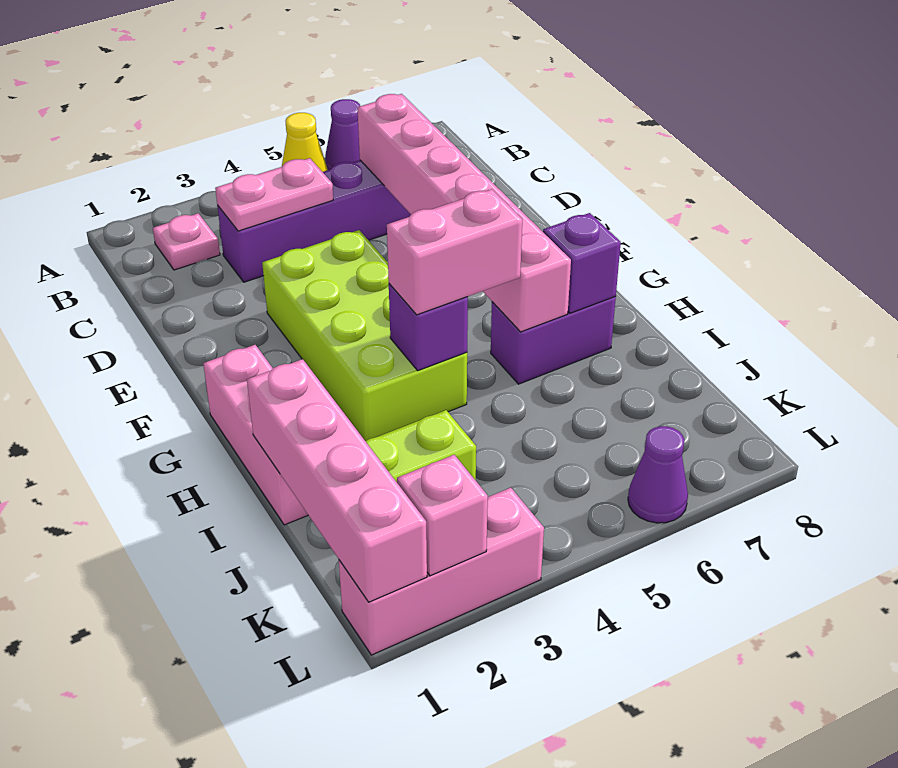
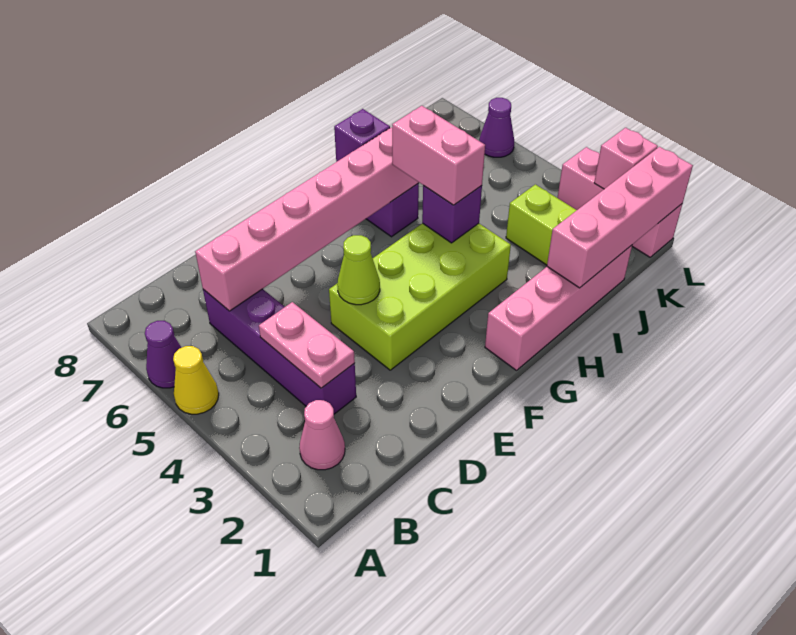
pink 1x1 plate [153,213,220,270] -> pink 1x1 cone [299,400,345,470]
none -> lime 1x1 cone [337,235,380,305]
pink 1x3 brick [203,345,308,525] -> pink 1x4 brick [485,245,632,370]

